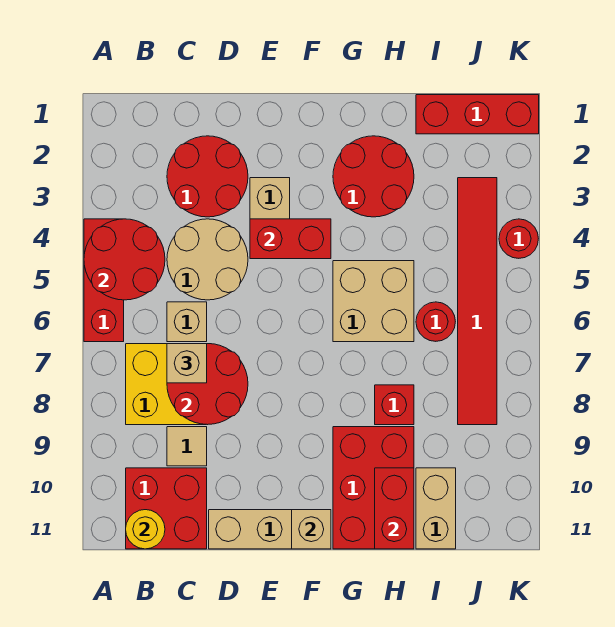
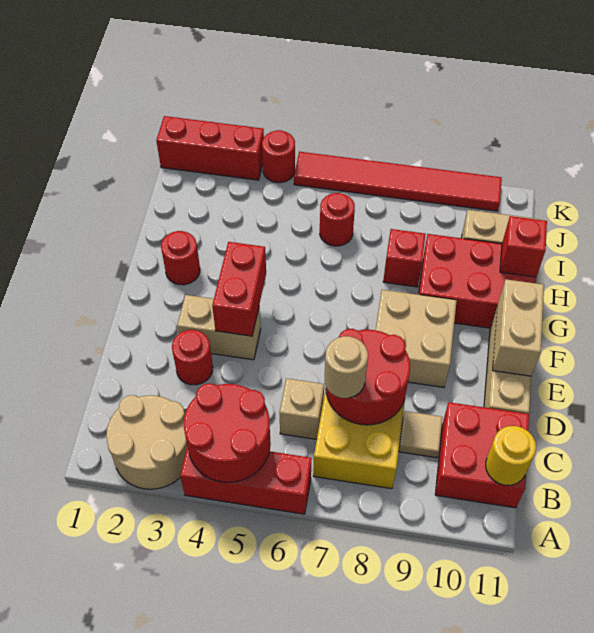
red 2x2 round brick [167,136,248,217] -> red 1x1 round brick [172,330,213,385]
tan 2x2 round brick [167,219,248,300] -> tan 2x2 round brick moved to [106,395,187,489]
tan 1x1 brick [167,344,207,383] -> tan 1x1 round brick [325,336,368,398]
tan 1x1 brick [292,510,331,549] -> tan 1x2 brick [493,279,544,376]
red 2x2 round brick [333,136,414,217] -> red 1x1 round brick [161,231,200,285]
tan 2x2 brick [333,261,414,342] -> tan 2x2 brick moved to [376,290,457,387]
red 1x2 brick [375,468,414,549] -> red 1x1 brick [500,216,547,277]
red 1x3 brick [416,95,539,134] -> red 1x3 brick turned to [156,116,264,180]
red 1x6 tile [458,178,497,425] -> red 1x6 tile moved to [294,152,502,211]

